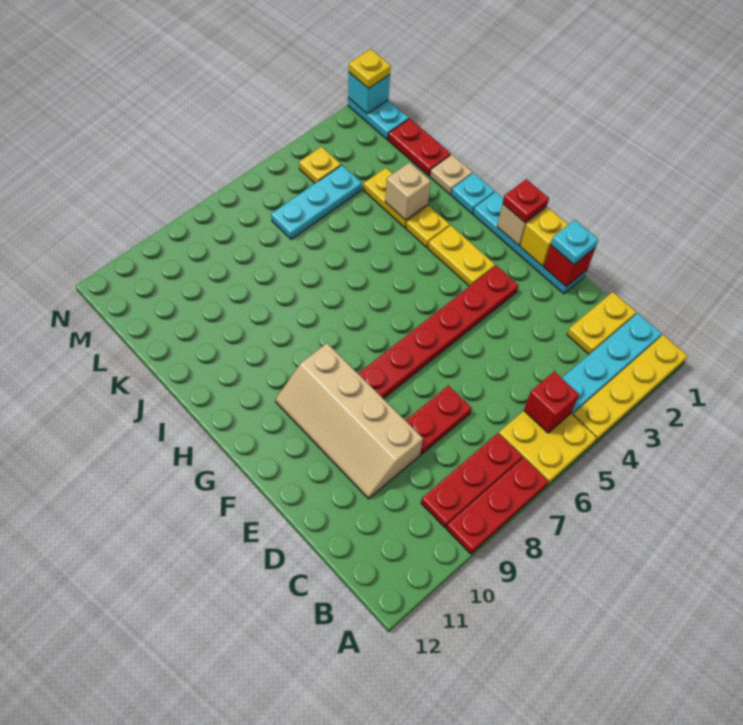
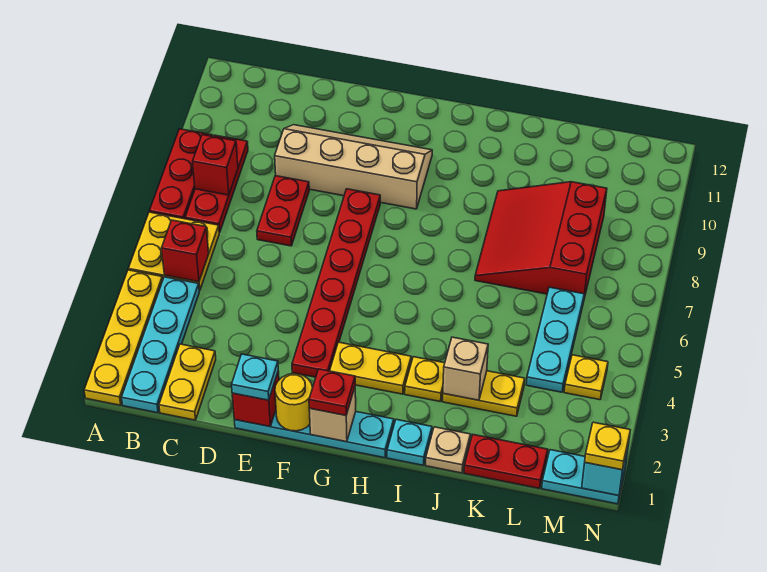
none -> red 1x1 brick [193,135,238,195]
yellow 1x1 brick [520,208,568,266] -> yellow 1x1 round brick [275,374,313,431]
none -> red 3x3 slope [475,182,607,298]

